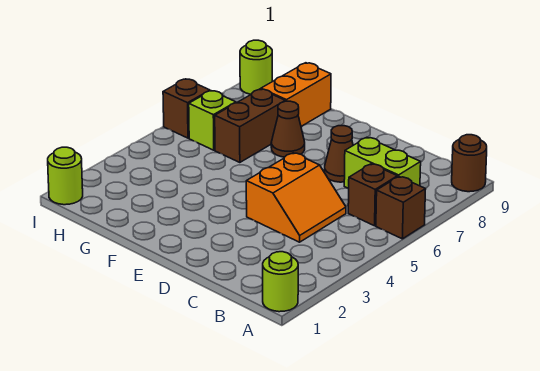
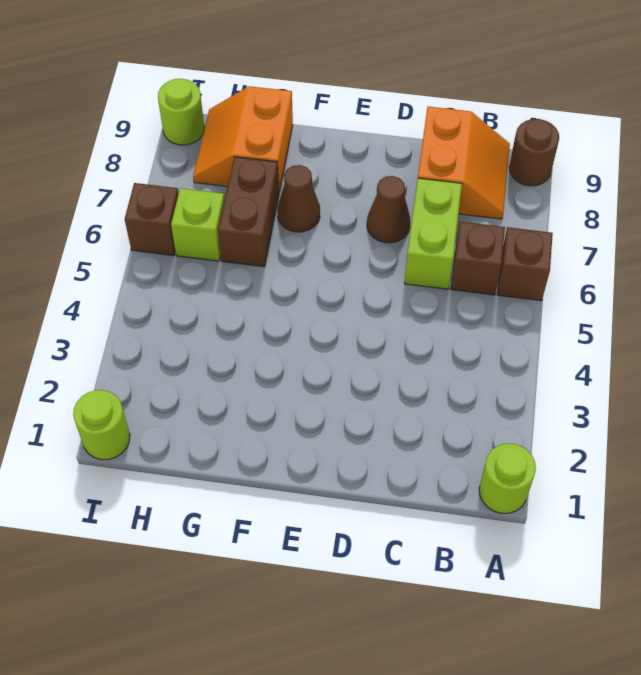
lime 1x2 brick [344,137,421,188] -> lime 1x2 brick turned to [404,178,462,289]
orange 2x2 slope [246,153,346,242] -> orange 2x2 slope moved to [418,107,510,219]

